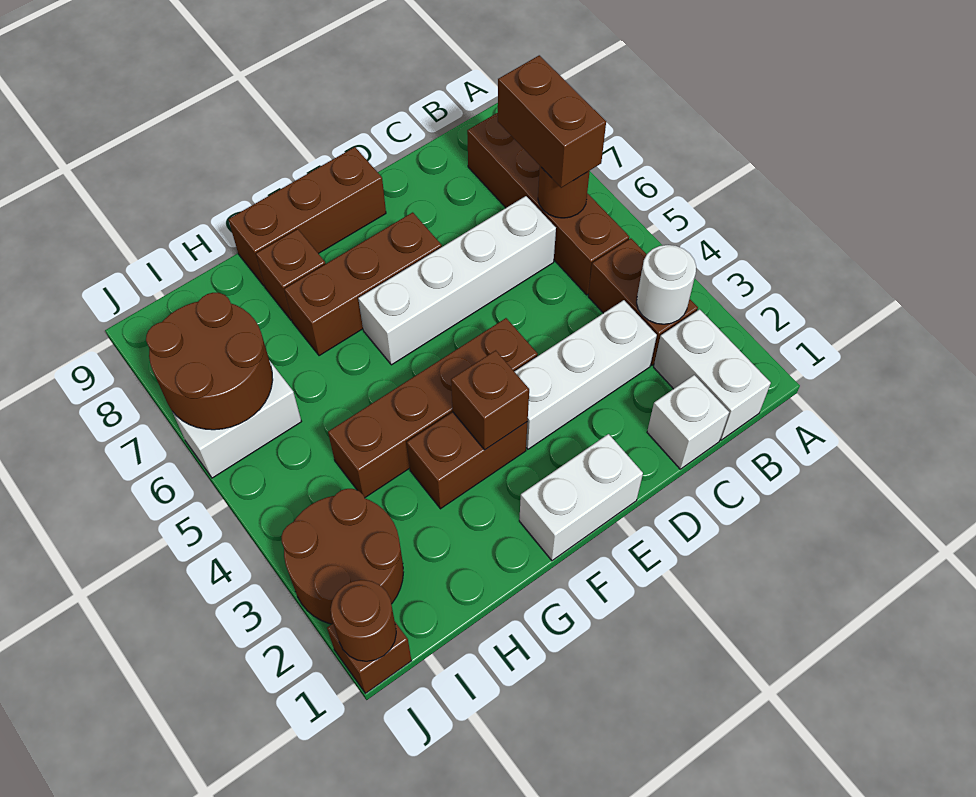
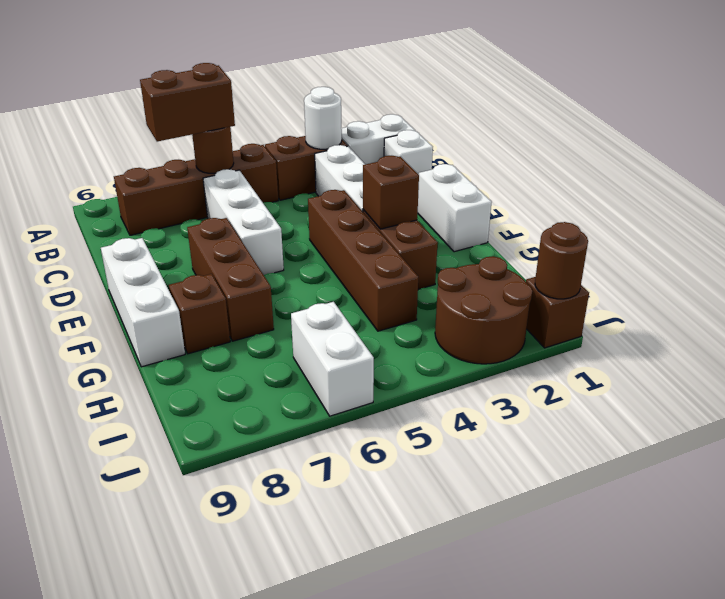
white 1x4 brick [358,196,556,365] -> white 1x3 brick [203,169,284,275]
brown 1x3 brick [228,147,386,286] -> white 1x3 brick [101,238,185,367]
brown 2x2 round brick [146,293,273,430] -> none

